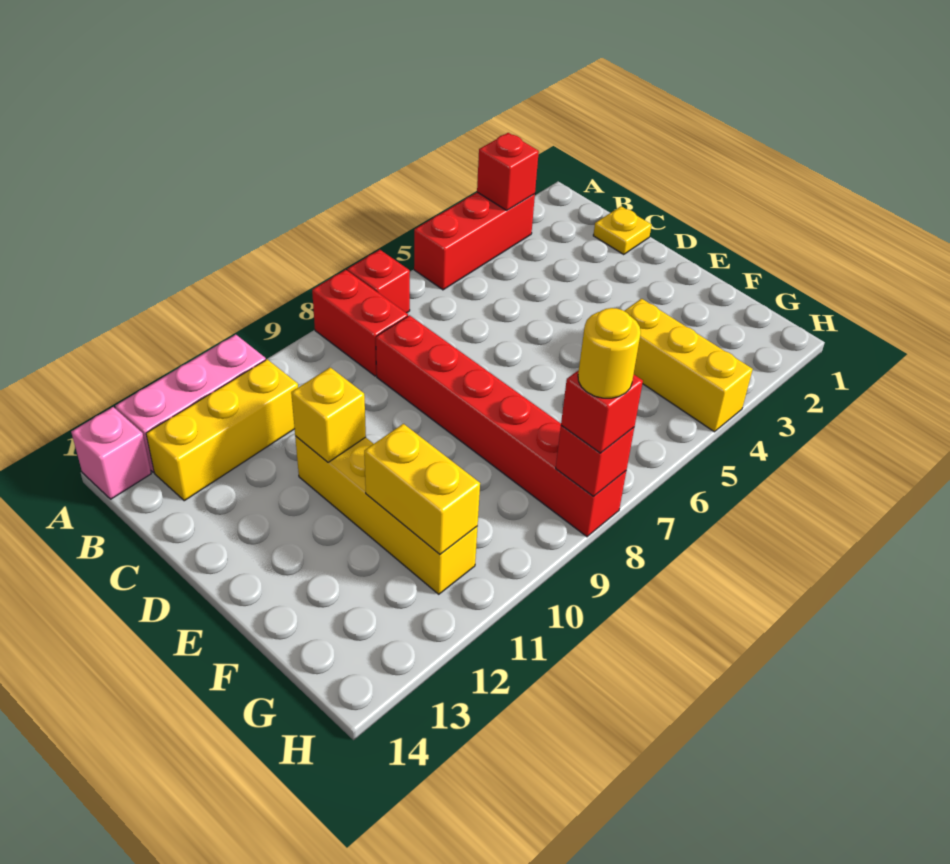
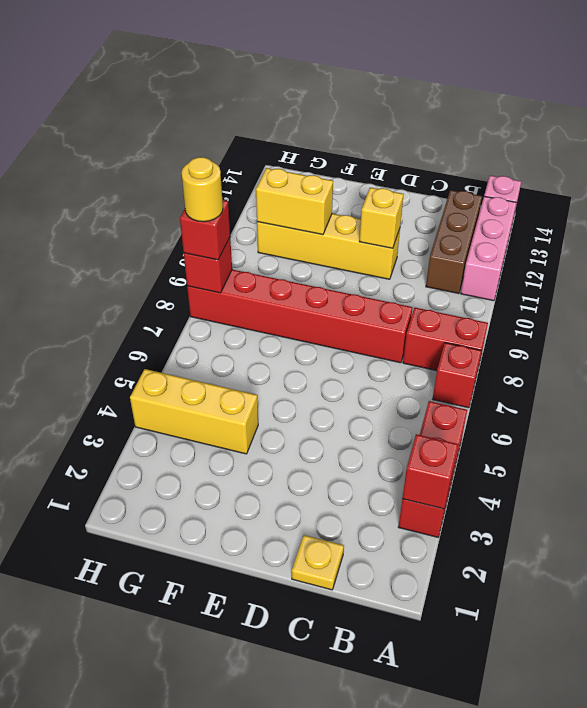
yellow 1x3 brick [146,359,298,501] -> brown 1x3 brick [426,190,482,294]

